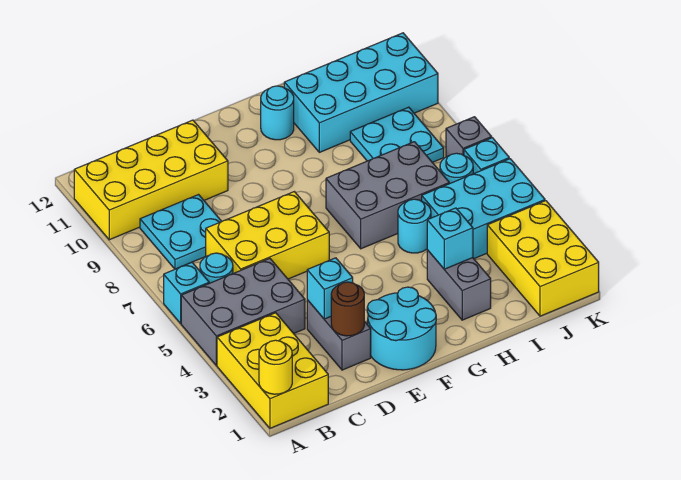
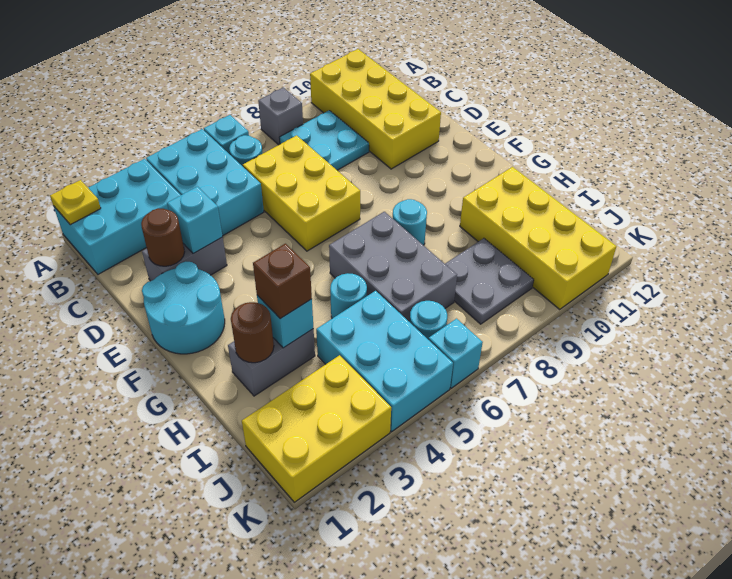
yellow 2x3 brick [217,313,328,428] -> cyan 2x3 brick [54,159,181,274]
yellow 1x1 round brick [259,340,292,394] -> yellow 1x1 plate [50,180,101,225]
grey 2x3 brick [181,259,305,365] -> cyan 2x3 brick [146,129,264,236]
cyan 1x1 round brick [261,86,294,140] -> cyan 1x1 round brick moved to [393,199,427,245]
none -> brown 1x1 round brick [231,302,274,363]
none -> brown 1x1 brick [253,244,312,319]
cyan 2x4 brick [284,33,438,152] -> yellow 2x4 brick [460,167,616,309]
cyan 2x2 plate [350,107,444,162] -> grey 2x2 plate [445,238,534,324]
grey 1x1 brick [446,117,492,157] -> grey 1x1 brick moved to [258,87,303,145]

